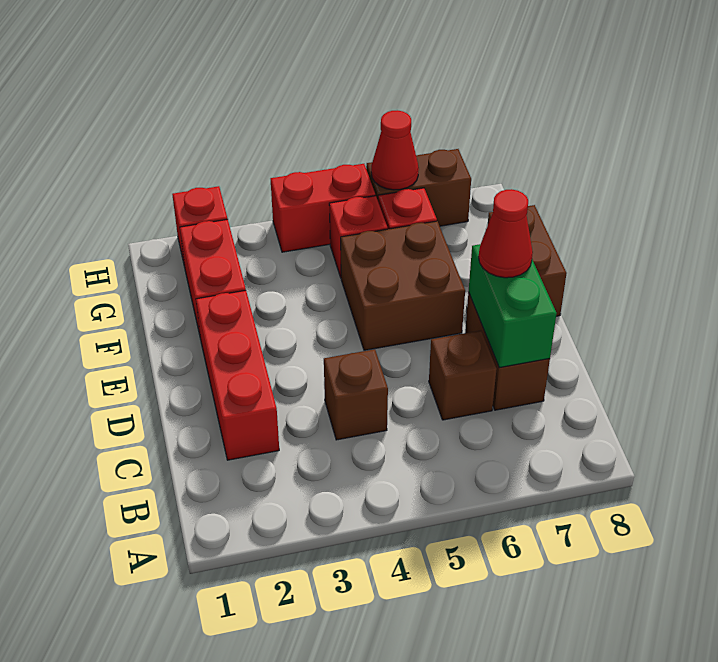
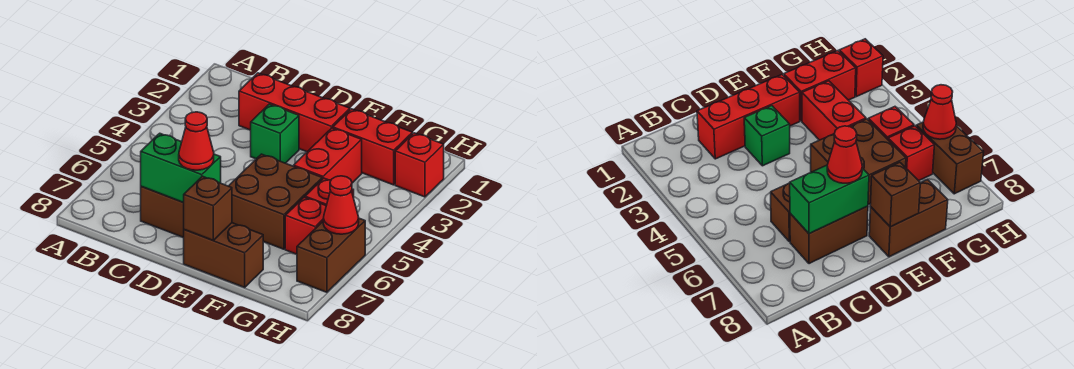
brown 1x1 brick [324,349,388,440] -> brown 1x1 brick moved to [183,176,232,240]
none -> green 1x1 brick [251,104,299,163]
red 1x2 brick [271,164,375,252] -> red 1x2 brick moved to [294,128,362,183]

